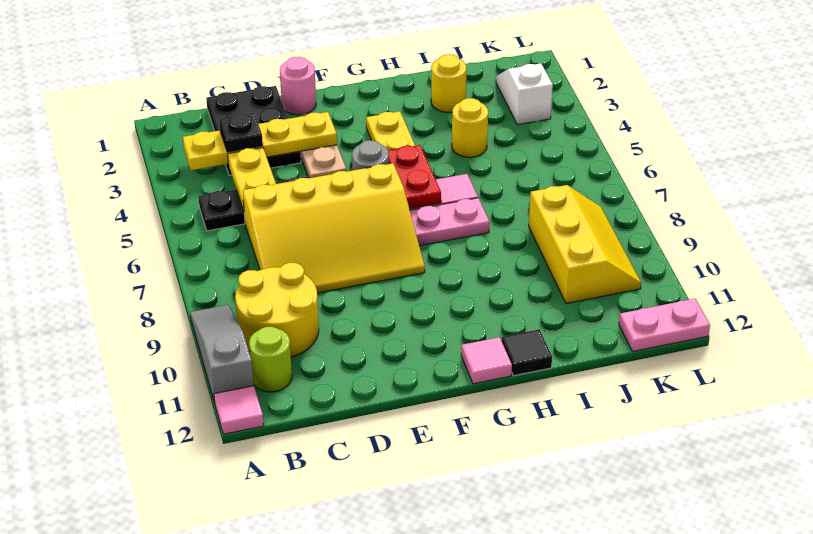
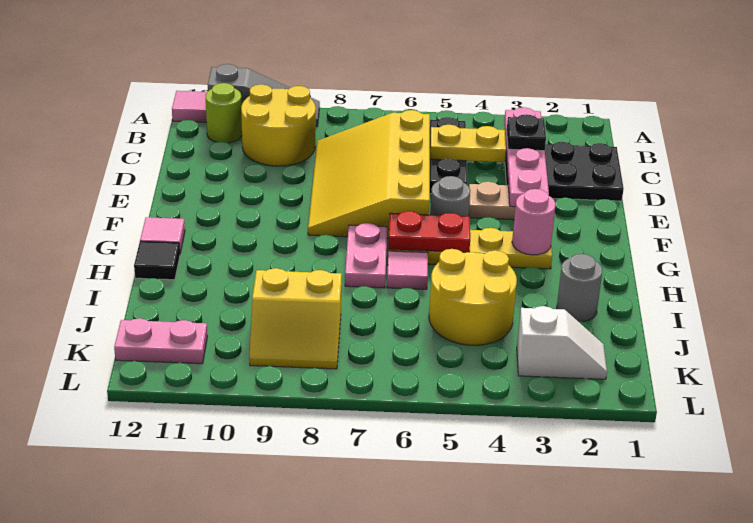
yellow 1x4 plate [183,112,337,170] -> pink 1x4 plate [504,107,549,207]
pink 1x1 round brick [280,57,316,115] -> pink 1x1 round brick moved to [512,189,556,255]
yellow 1x1 round brick [431,55,466,112] -> grey 1x1 round brick [557,254,603,322]
yellow 1x1 round brick [452,98,488,157] -> yellow 2x2 round brick [429,249,517,345]
yellow 2x3 slope [529,185,641,304] -> yellow 2x2 slope [249,268,342,369]
pink 1x2 plate [619,299,710,351] -> pink 1x2 plate turned to [114,318,207,364]

